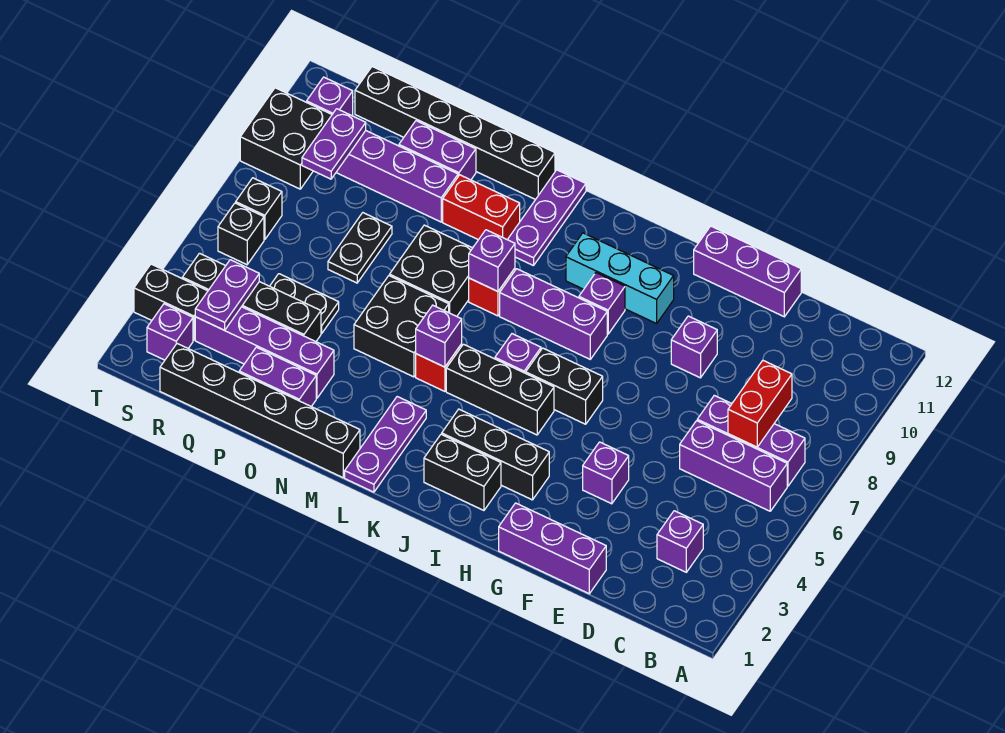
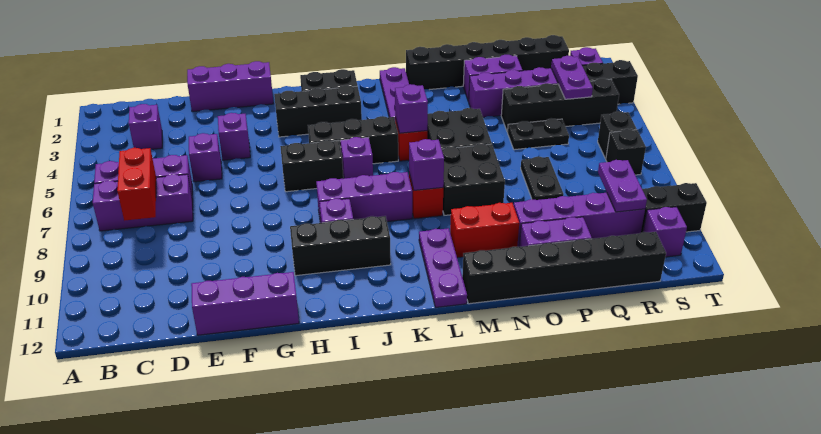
purple 1x1 brick [671,316,717,378] -> purple 1x1 brick moved to [189,133,222,182]
cyan 1x3 brick [566,233,674,324] -> black 1x3 brick [290,216,391,276]
black 2x2 brick [240,88,332,189] -> black 1x2 brick [641,183,707,233]

